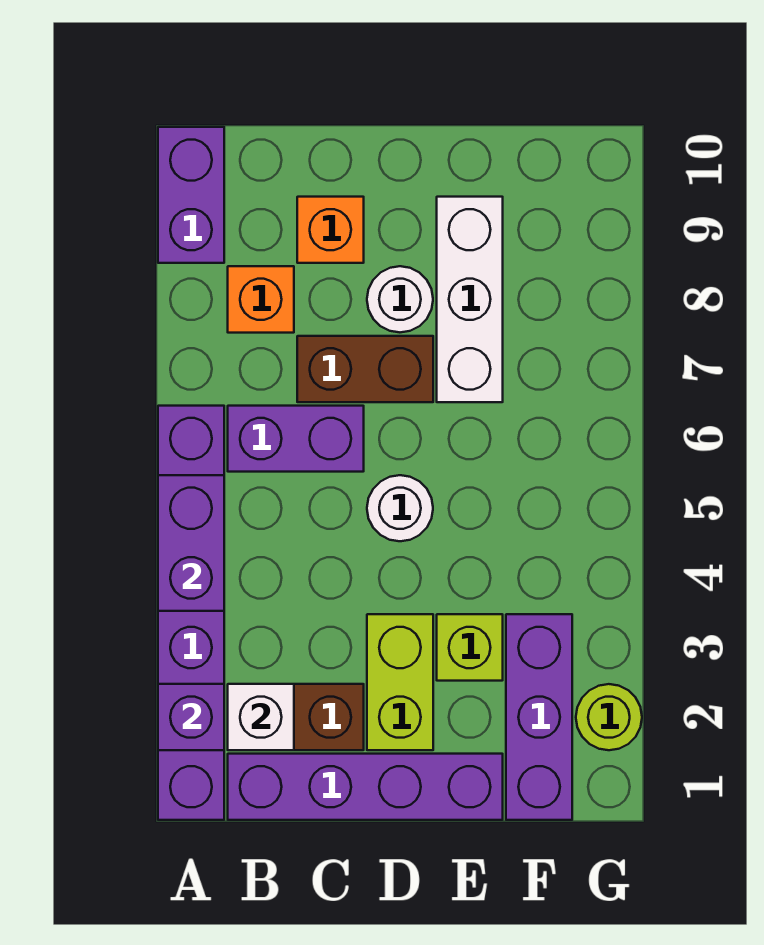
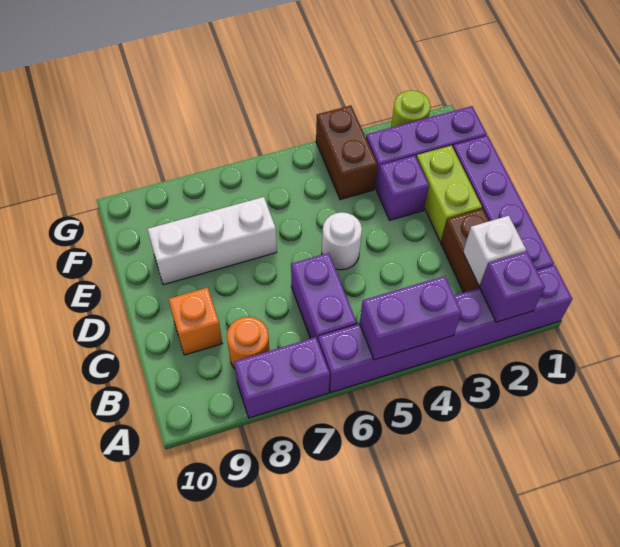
purple 1x2 brick [158,127,224,263] -> purple 1x2 brick moved to [234,337,330,418]
orange 1x1 brick [228,266,294,333] -> orange 1x1 round brick [227,317,269,369]
brown 1x2 brick [297,336,433,402] -> brown 1x2 brick moved to [316,106,377,200]
lime 1x2 brick [367,614,433,750] -> lime 1x2 brick turned to [416,146,482,242]
white 1x1 round brick [367,266,433,332] -> none
lime 1x1 brick [437,614,503,681] -> purple 1x1 brick [377,156,429,220]

